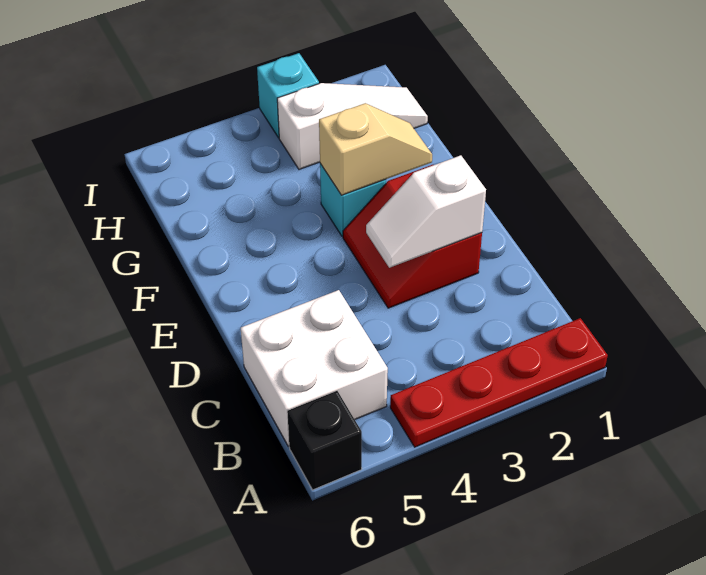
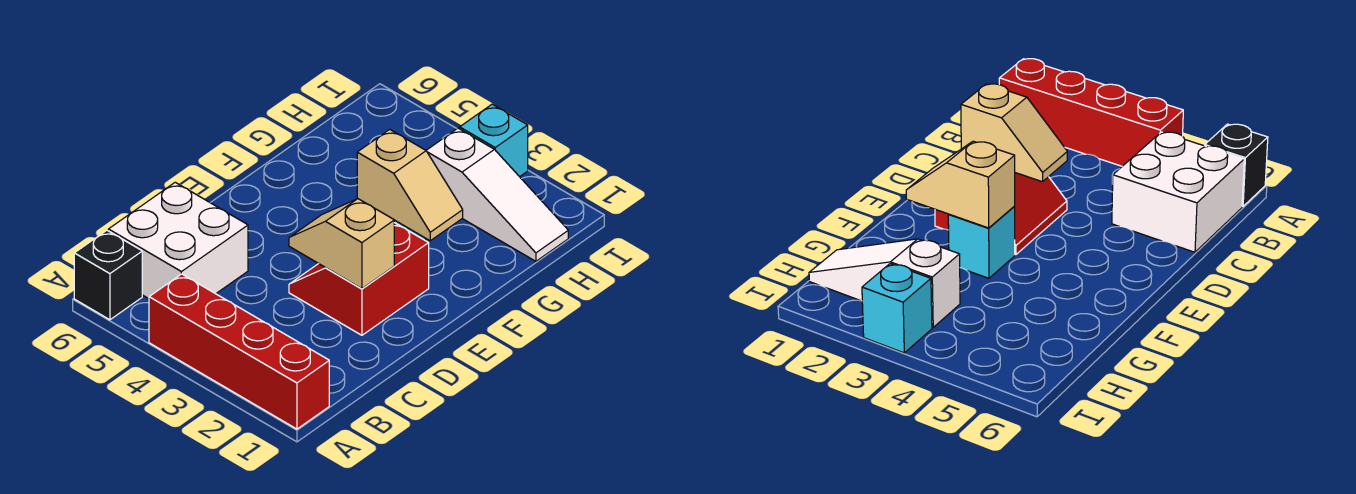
red 1x4 plate [390,318,608,447] -> red 1x4 brick [149,274,329,429]
white 1x2 slope [366,155,486,268] -> tan 1x2 slope [289,199,394,289]

